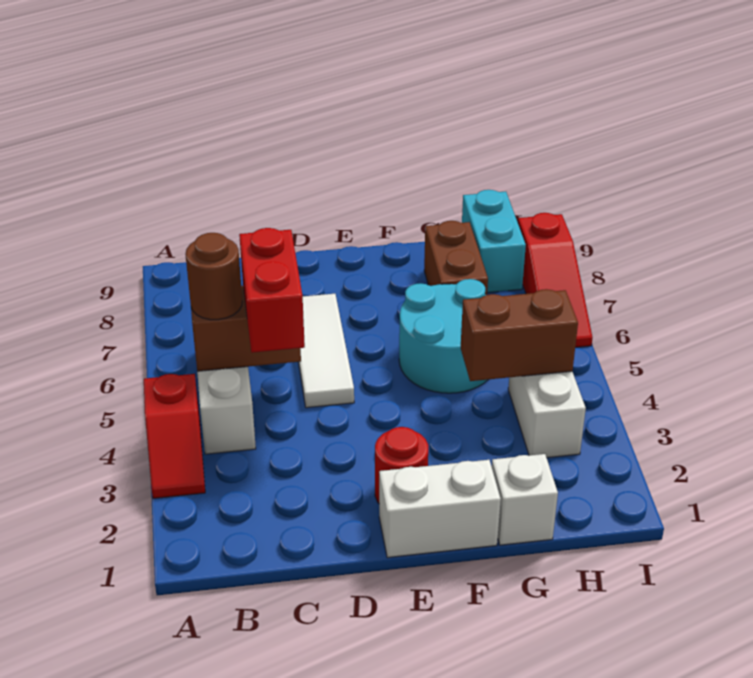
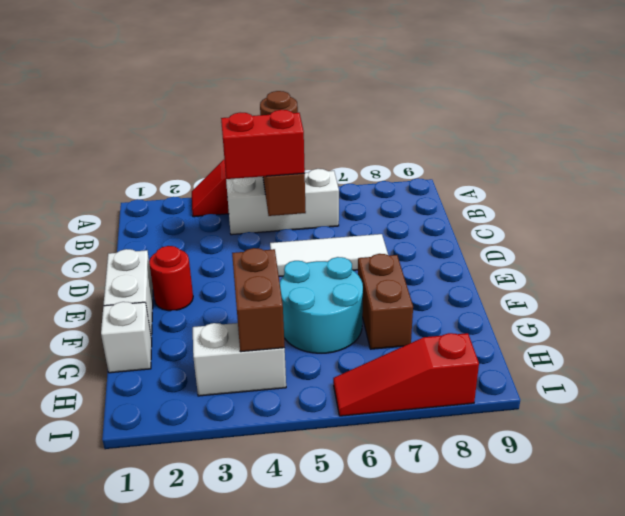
brown 1x2 brick [424,221,488,295] -> brown 1x2 brick turned to [358,254,413,349]
cyan 1x2 brick [462,190,526,293] -> none

